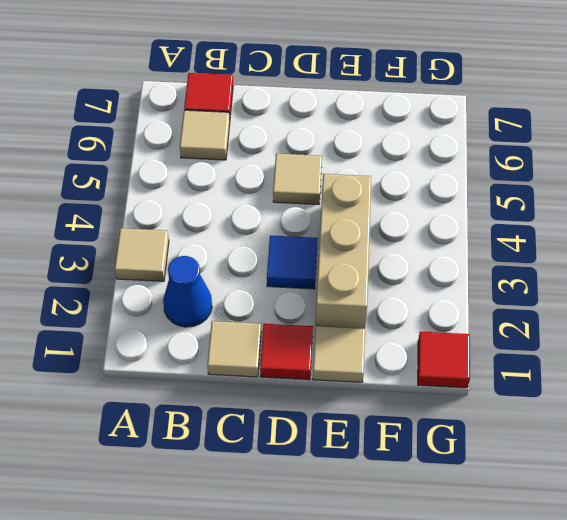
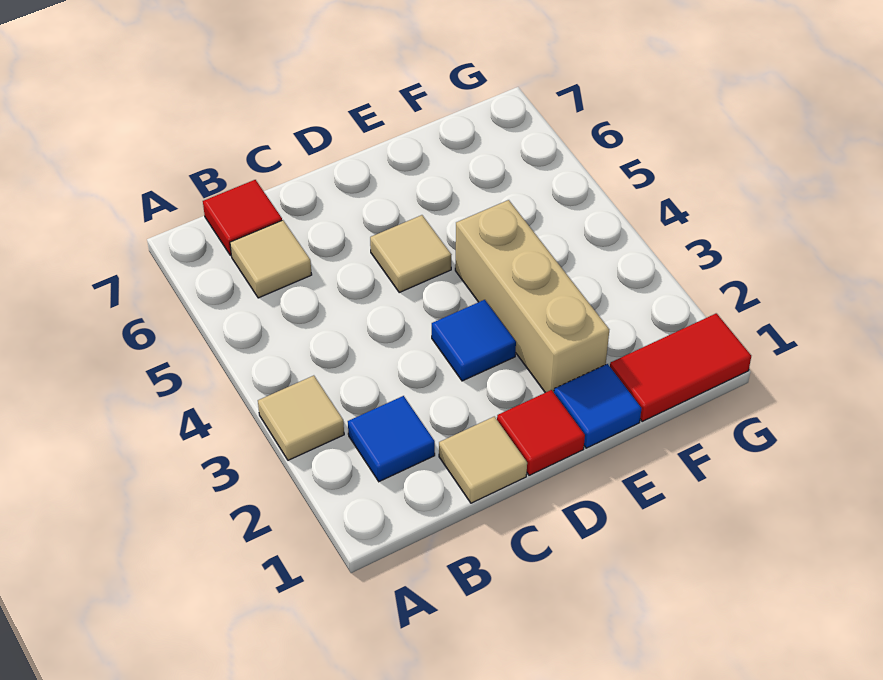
blue 1x1 cone [163,256,212,327] -> blue 1x1 tile [348,396,435,482]
tan 1x1 tile [313,326,365,382] -> blue 1x1 tile [554,364,642,448]
red 1x1 tile [418,332,470,388] -> red 1x2 tile [610,313,751,421]

